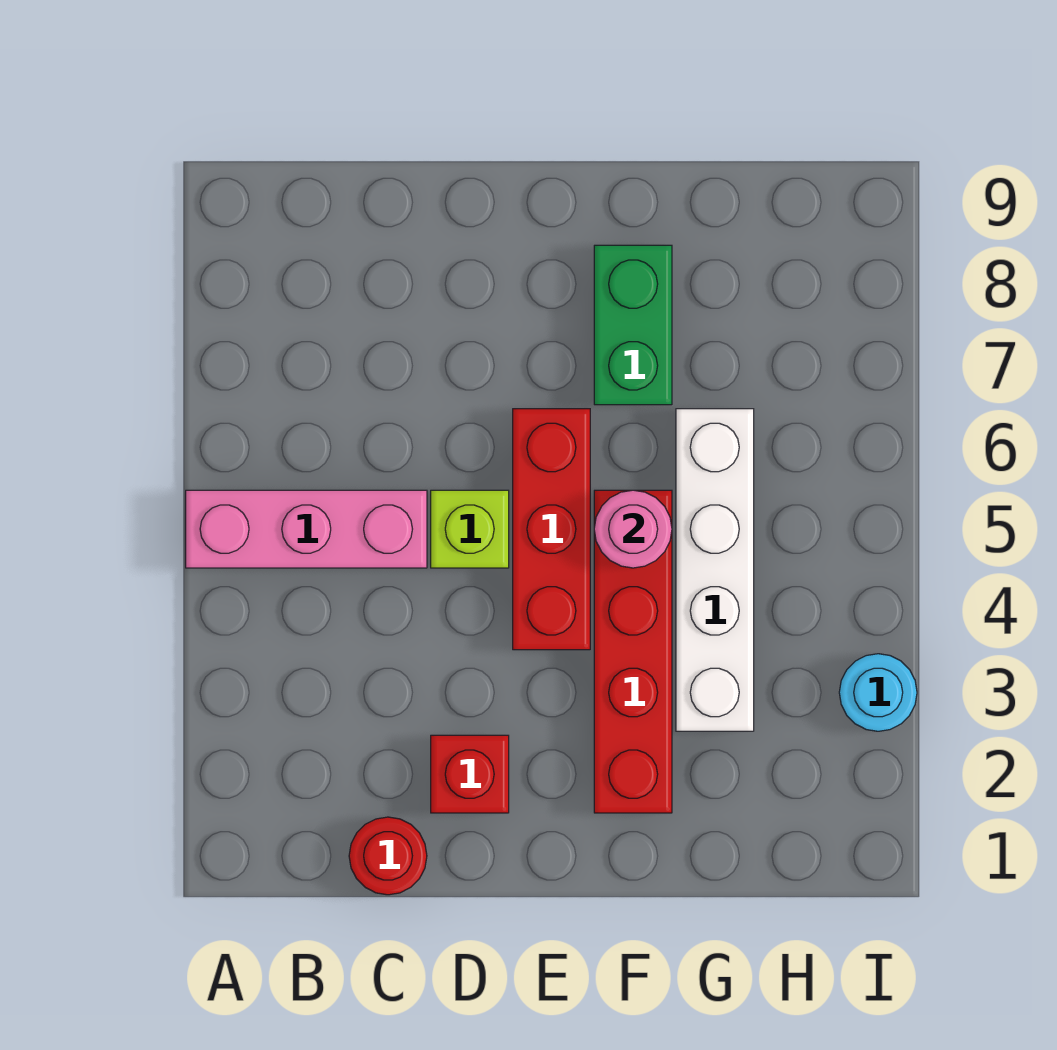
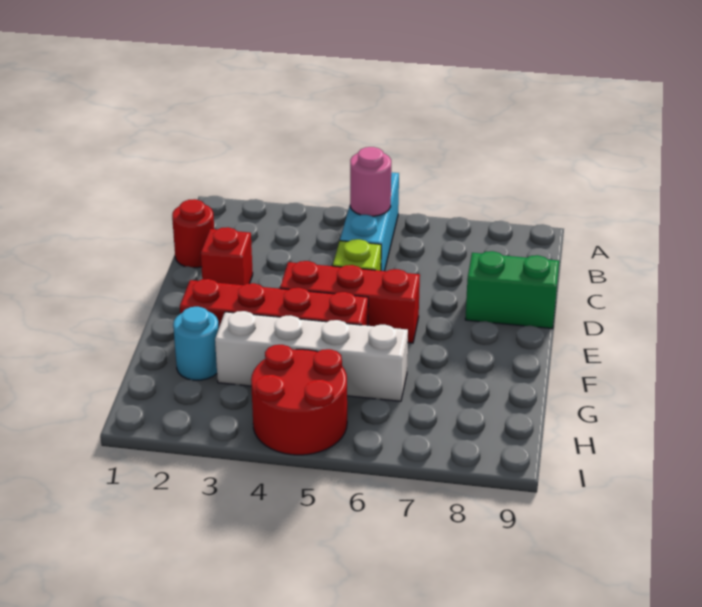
pink 1x3 brick [186,490,427,568] -> cyan 1x3 brick [340,172,399,271]
pink 1x1 round brick [594,490,672,568] -> pink 1x1 round brick moved to [350,147,391,216]
green 1x2 brick [594,245,672,405] -> green 1x2 brick moved to [465,251,559,329]
none -> red 2x2 round brick [251,345,347,455]
cyan 1x1 round brick [839,654,917,731] -> cyan 1x1 round brick moved to [173,307,219,380]

